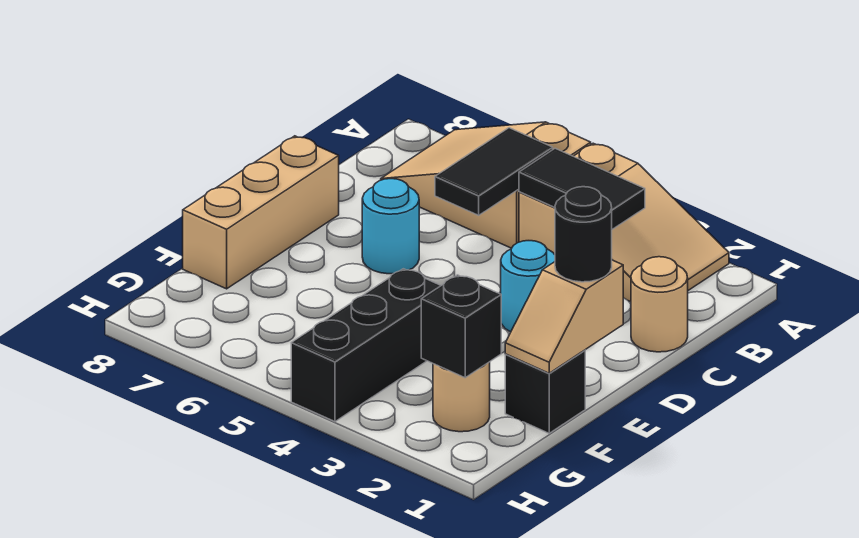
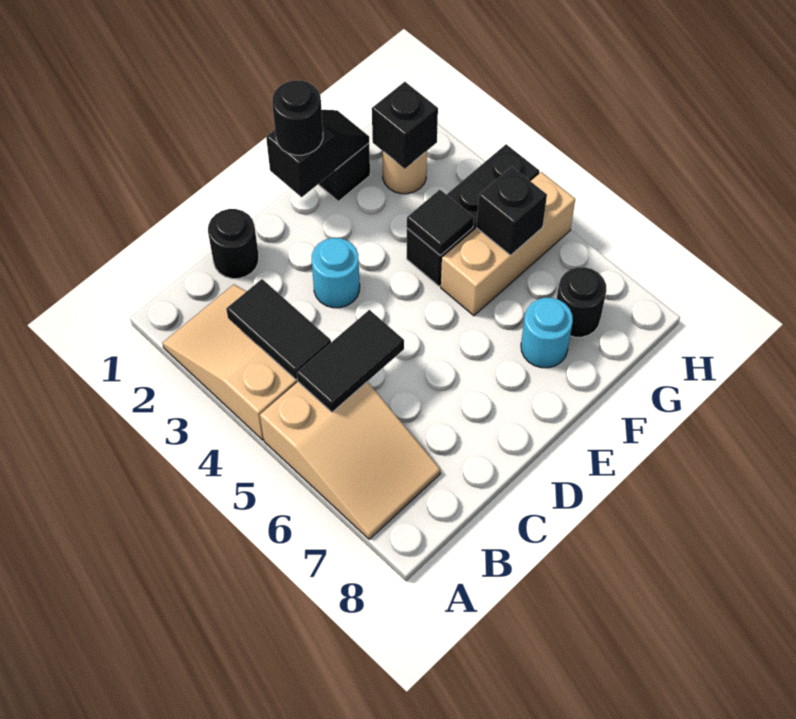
tan 1x1 round brick [631,257,688,352] -> black 1x1 round brick [208,209,259,279]
cyan 1x1 round brick [362,179,419,274] -> cyan 1x1 round brick moved to [521,298,573,368]
tan 1x3 brick [183,136,339,289] -> tan 1x3 brick moved to [441,172,575,316]
tan 1x2 slope [505,260,623,373] -> black 1x2 slope [266,110,369,197]
none -> black 1x1 tile [407,190,474,256]
none -> black 1x1 brick [476,167,547,255]
none -> black 1x1 round brick [557,267,606,337]

